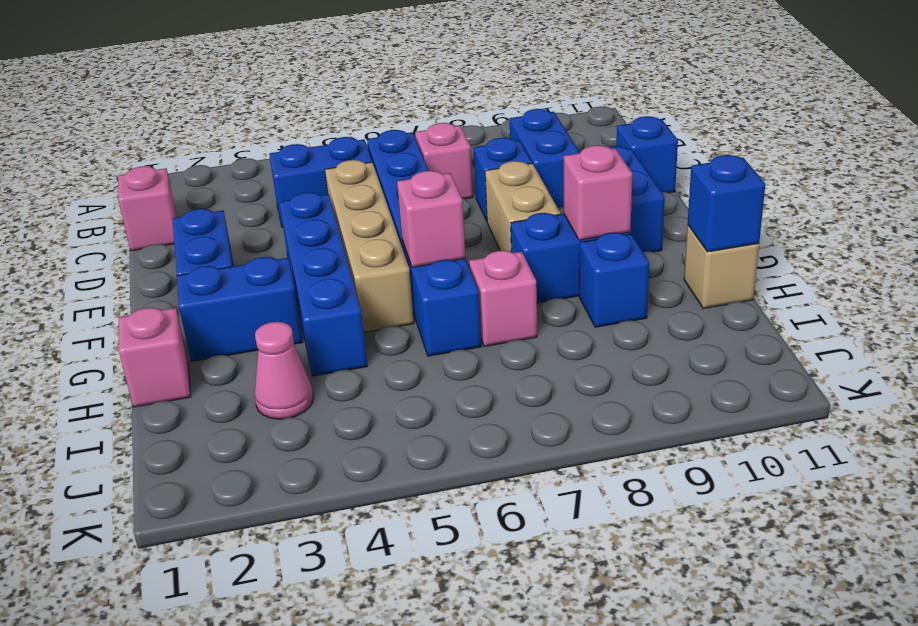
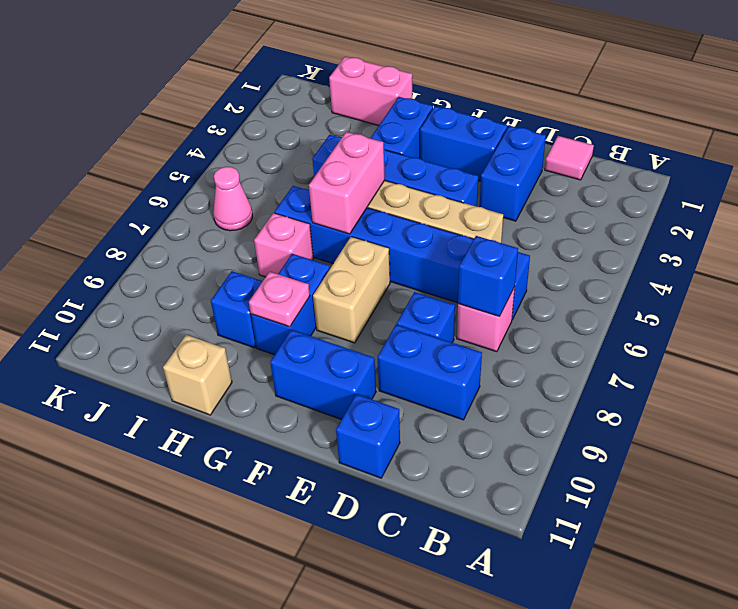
pink 1x1 brick [118,166,177,251] -> pink 1x1 tile [545,136,594,180]
blue 1x2 brick [269,137,372,227] -> blue 1x2 brick moved to [479,126,546,221]
tan 1x2 brick [485,161,560,252] -> tan 1x2 brick turned to [313,237,390,343]
pink 1x1 brick [397,171,466,267] -> pink 1x2 brick [309,132,385,234]
pink 1x1 brick [564,145,632,240] -> pink 1x1 plate [249,272,310,327]
pink 1x1 brick [119,308,191,407] -> pink 1x2 brick [329,57,412,125]
blue 1x1 brick [688,155,765,252] -> blue 1x1 brick moved to [458,236,518,317]
pink 1x1 cone [255,322,313,419] -> pink 1x1 cone moved to [213,167,252,231]

